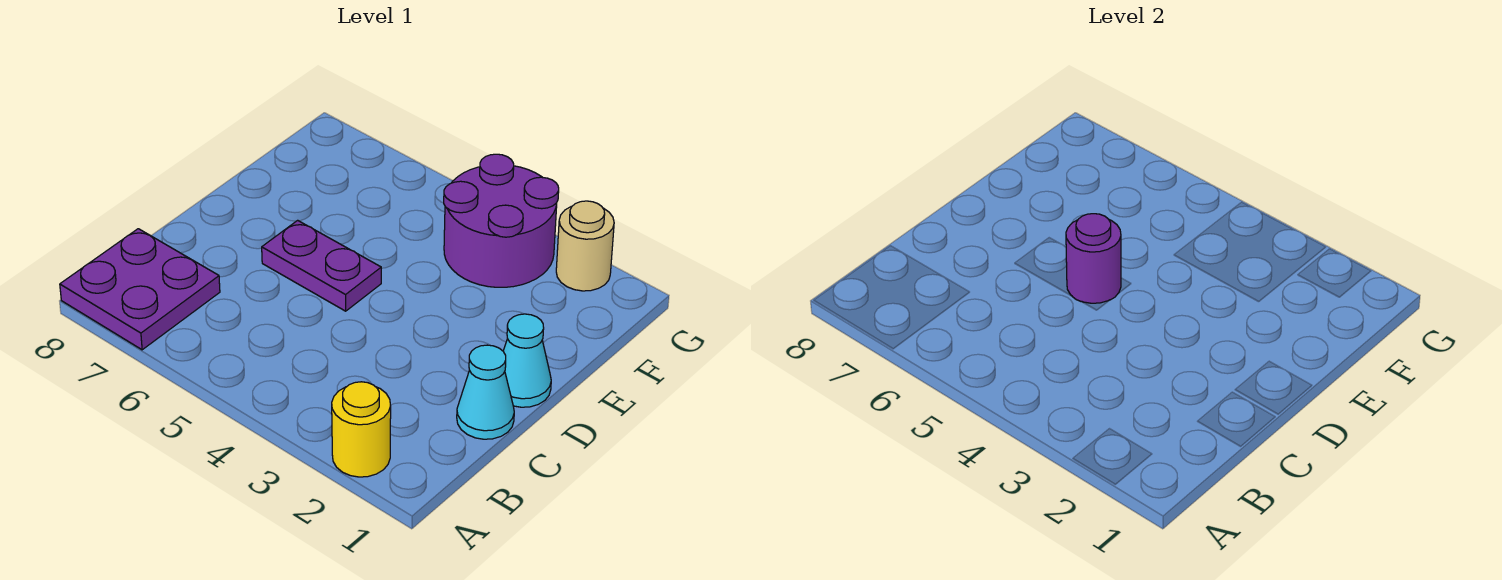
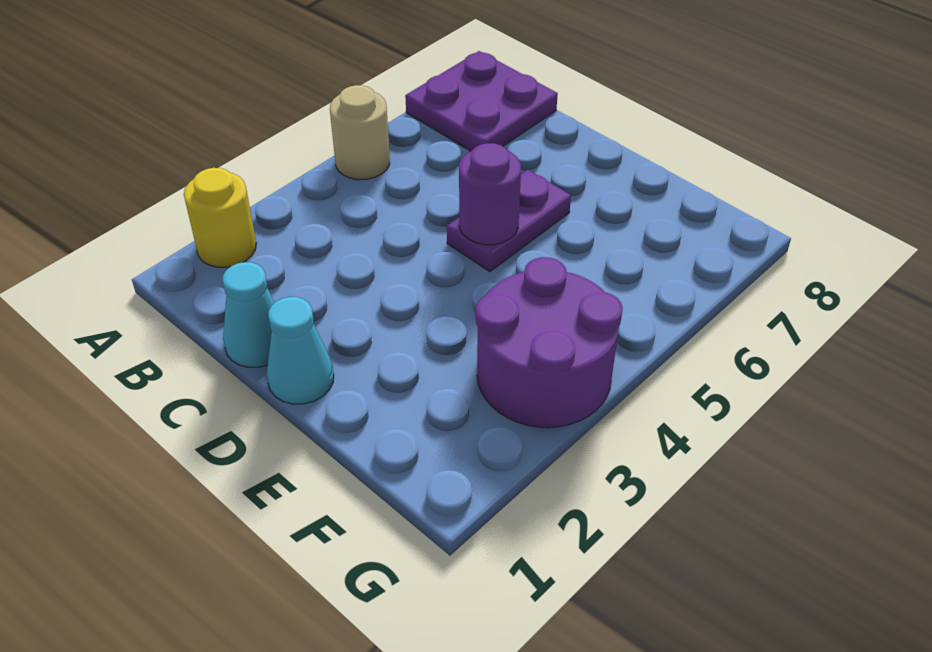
tan 1x1 round brick [556,201,614,291] -> tan 1x1 round brick moved to [330,85,390,180]

